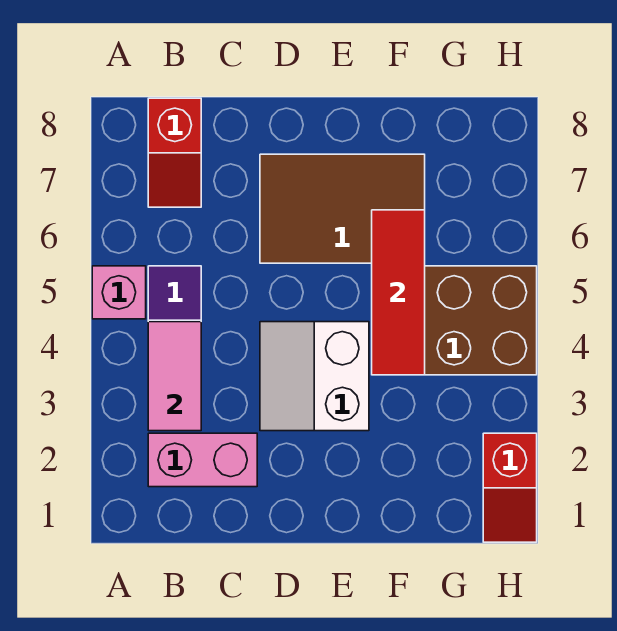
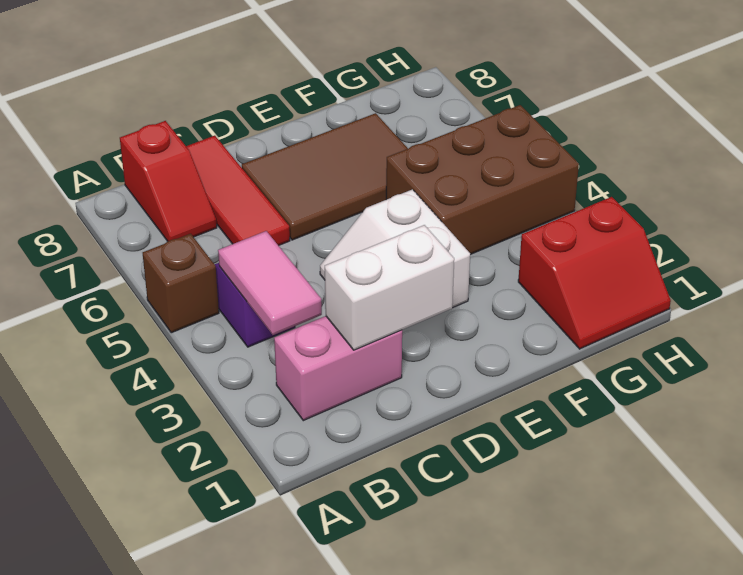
pink 1x1 brick [92,266,146,319] -> brown 1x1 brick [143,234,219,333]
none -> white 1x2 brick [325,225,454,350]
red 1x3 tile [372,210,425,375] -> red 1x3 tile moved to [186,136,290,246]
red 1x2 slope [483,433,537,542] -> red 2x2 slope [518,197,671,349]

